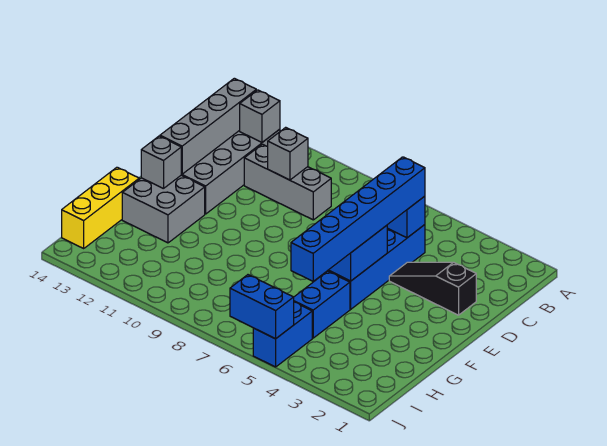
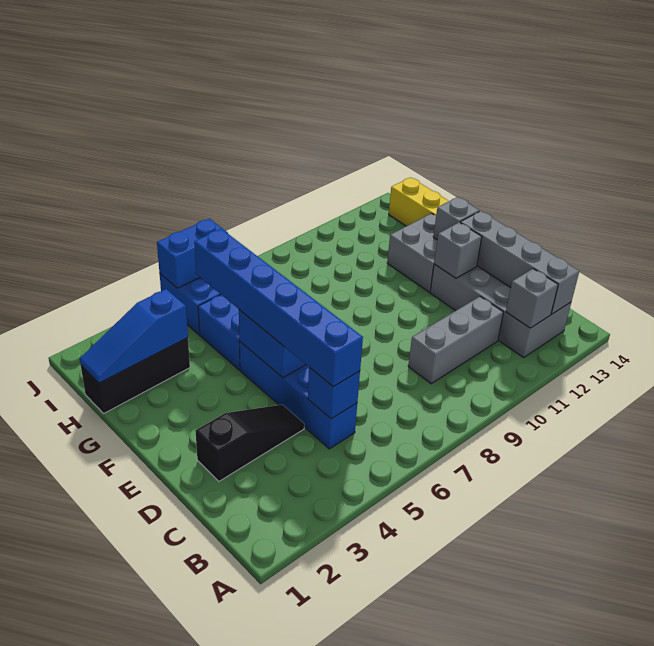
grey 1x1 brick [268,127,308,180] -> grey 1x1 brick moved to [434,222,482,278]
none -> black 1x3 brick [81,338,190,413]
none -> blue 1x3 slope [80,289,188,383]

